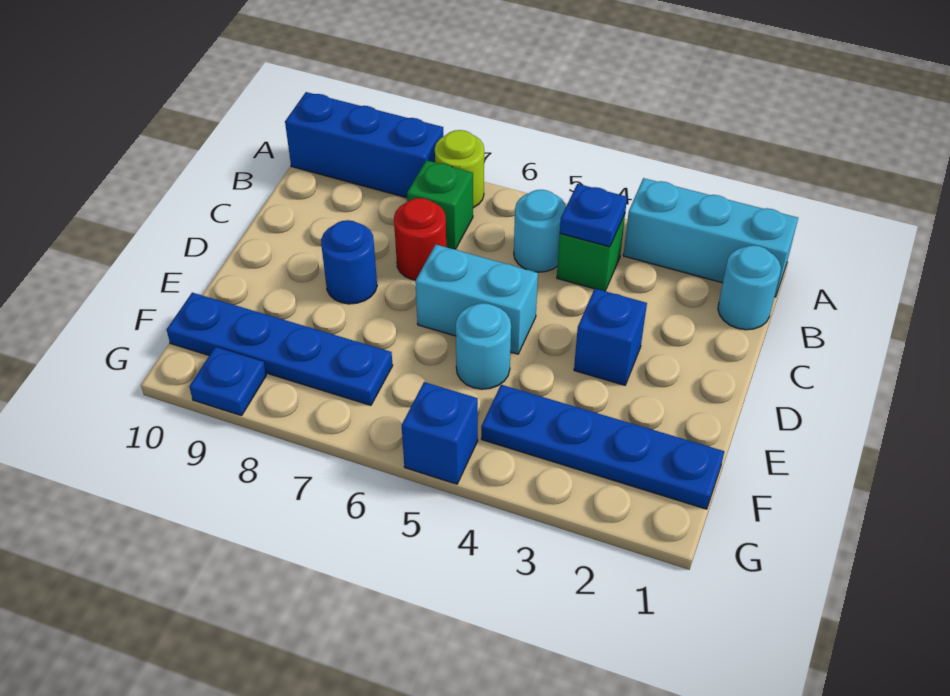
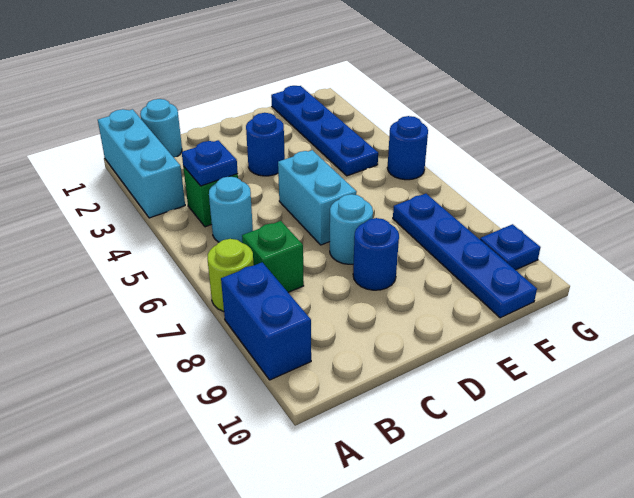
blue 1x3 brick [285,92,443,198] -> blue 1x2 brick [221,262,311,380]
red 1x1 round brick [394,198,446,280] -> none
blue 1x1 brick [574,289,647,385] -> blue 1x1 round brick [246,113,285,176]
cyan 1x1 round brick [456,303,511,389] -> cyan 1x1 round brick moved to [330,194,373,264]
blue 1x1 brick [402,382,478,484] -> blue 1x1 round brick [387,116,428,180]

